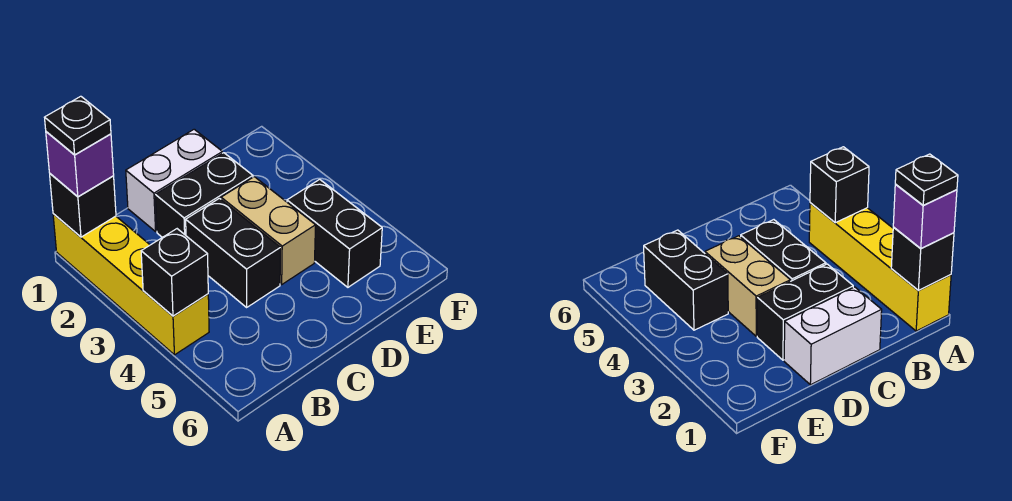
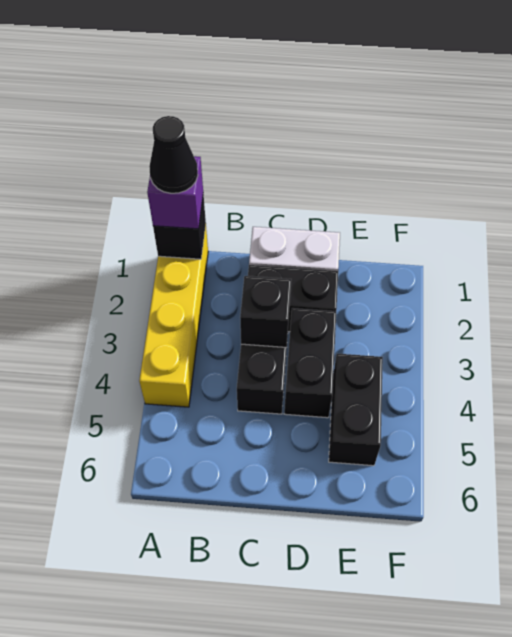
black 1x1 plate [44,96,111,155] -> black 1x1 cone [149,116,198,193]
black 1x1 brick [141,229,208,316] -> black 1x1 brick moved to [240,276,291,347]
tan 1x2 brick [221,177,316,284] -> black 1x2 brick [284,308,336,418]

